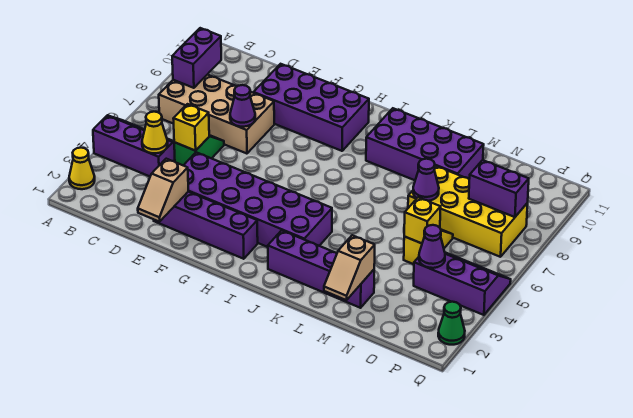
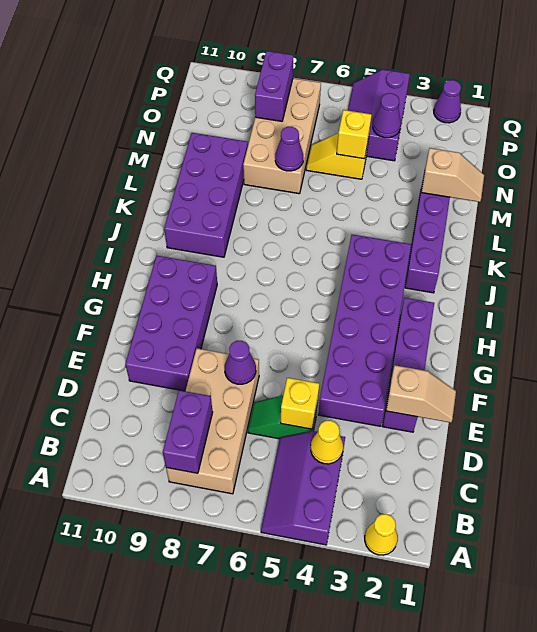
purple 1x2 brick [172,28,221,88] -> purple 1x2 brick turned to [163,390,213,473]
yellow 2x4 brick [408,166,528,257] -> tan 2x4 brick [243,78,321,194]
green 1x1 cone [438,302,465,345] -> purple 1x1 cone [434,80,461,123]

